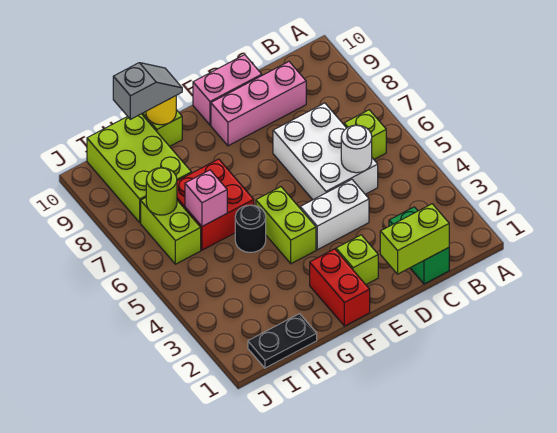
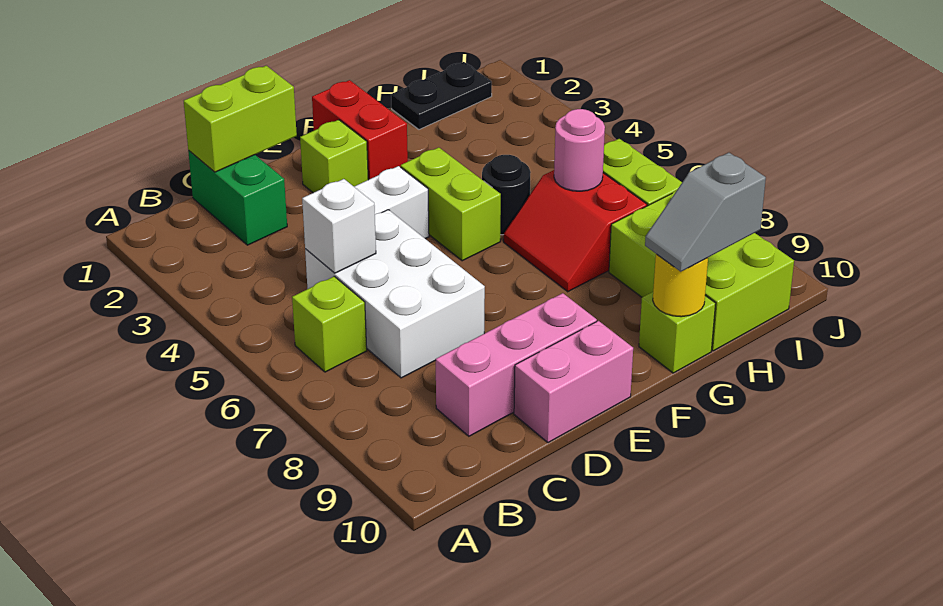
white 1x1 round brick [341,125,372,173] -> white 1x1 brick [302,179,376,273]
red 2x2 brick [177,159,254,250] -> red 2x2 slope [504,170,647,292]
pink 1x1 brick [185,170,227,226] -> pink 1x1 round brick [554,109,605,191]
lime 1x1 round brick [146,168,177,215] -> none

